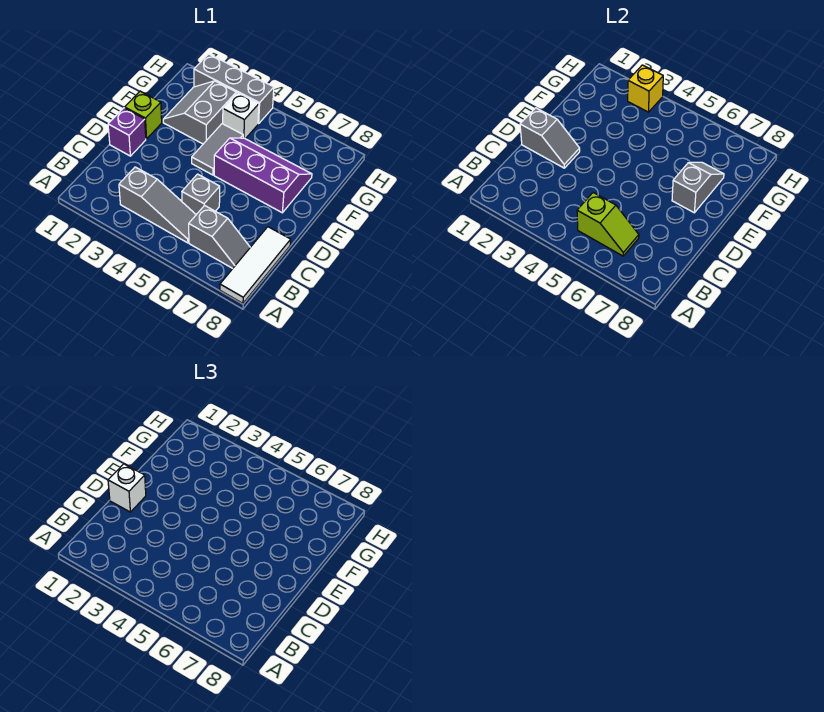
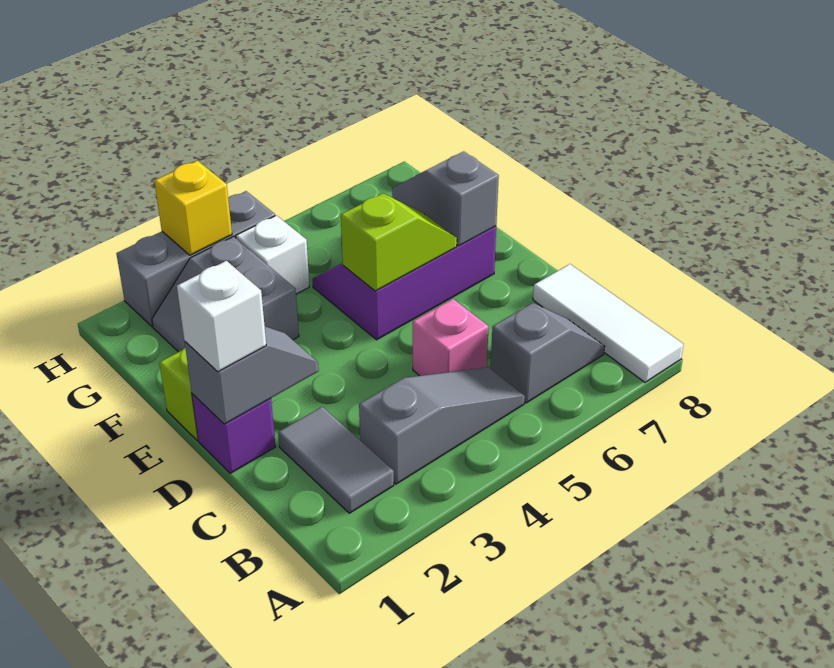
lime 1x2 slope [577,193,639,256] -> lime 1x2 slope moved to [341,193,457,291]
grey 1x1 brick [182,174,220,215] -> pink 1x1 brick [413,299,489,376]
grey 1x2 tile [192,124,243,175] -> grey 1x2 tile moved to [278,407,394,513]

